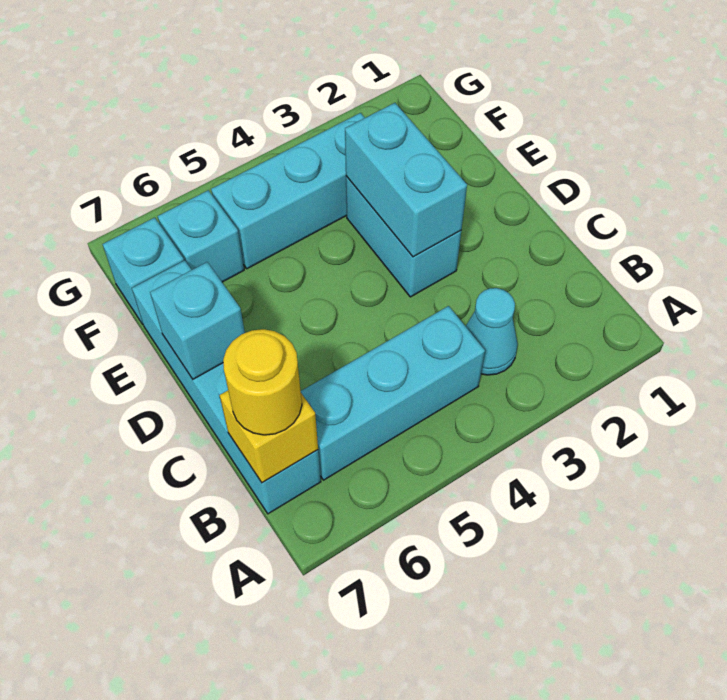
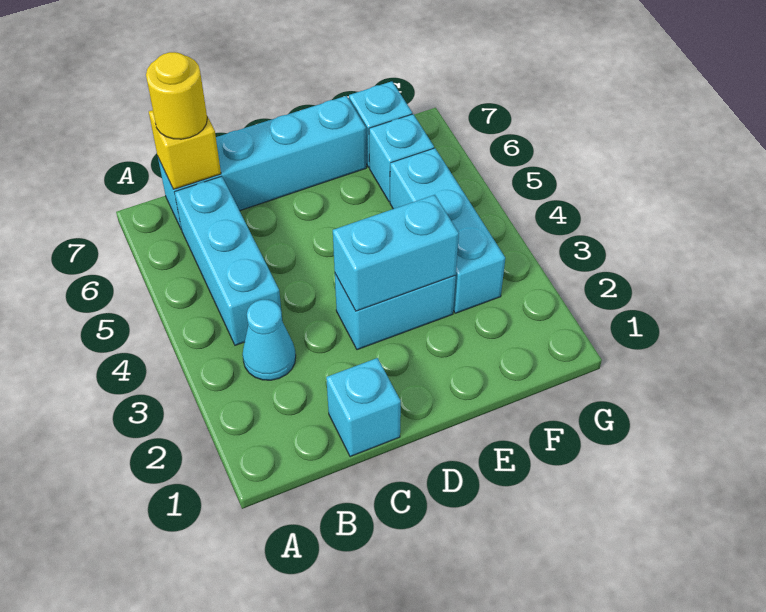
cyan 1x1 brick [150,262,245,379] -> cyan 1x1 brick moved to [326,358,401,457]

